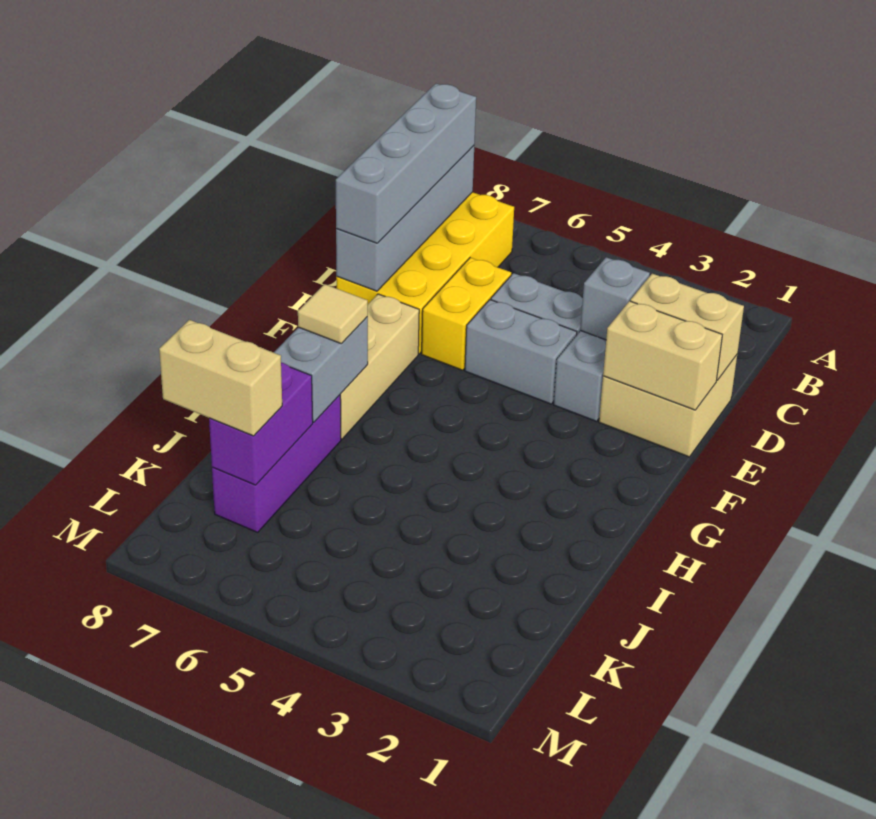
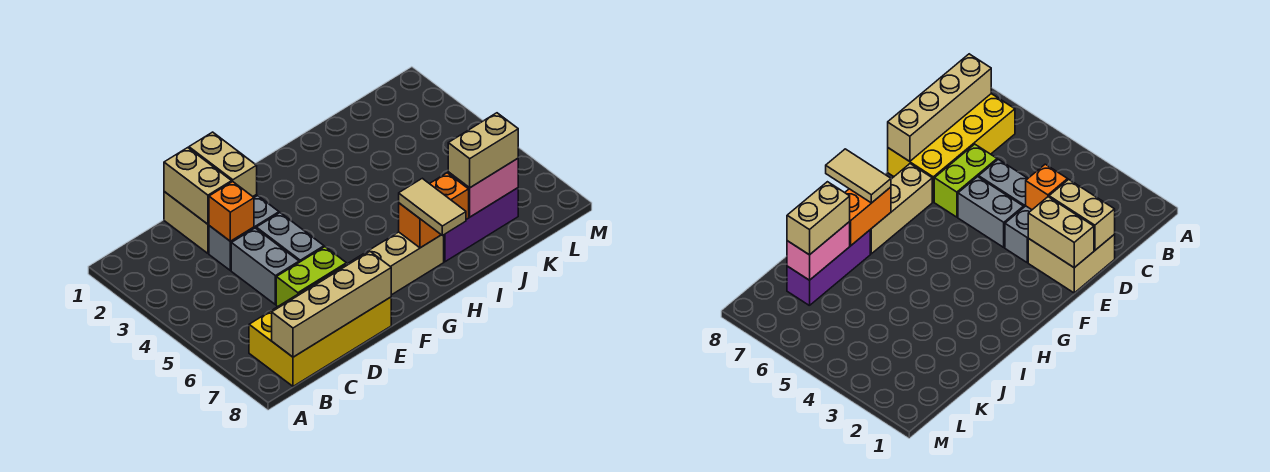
grey 1x4 brick [336,146,474,291] -> tan 1x4 brick [272,252,391,357]
grey 1x4 brick [336,84,476,243] -> none
grey 1x1 brick [580,257,650,340] -> orange 1x1 brick [209,182,254,241]
yellow 1x2 brick [422,258,511,370] -> lime 1x2 brick [276,247,346,307]
grey 1x2 brick [274,317,368,422] -> orange 1x2 brick [399,173,469,248]
tan 1x1 tile [298,284,368,343] -> tan 1x2 tile [399,178,466,235]
purple 1x2 brick [209,363,313,485] -> pink 1x2 brick [448,159,518,217]
tan 1x2 brick [159,320,282,436] -> tan 1x2 brick turned to [448,113,518,188]

